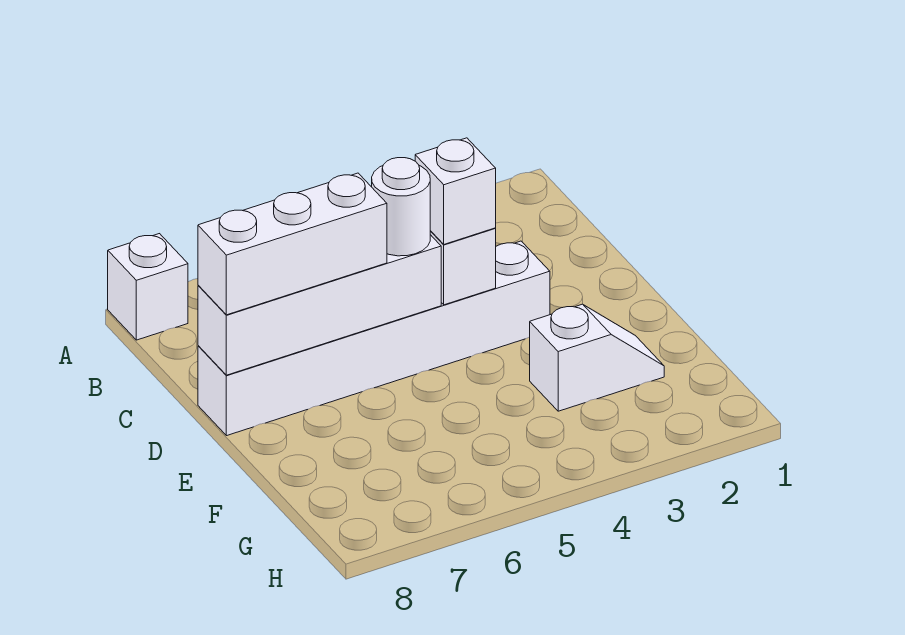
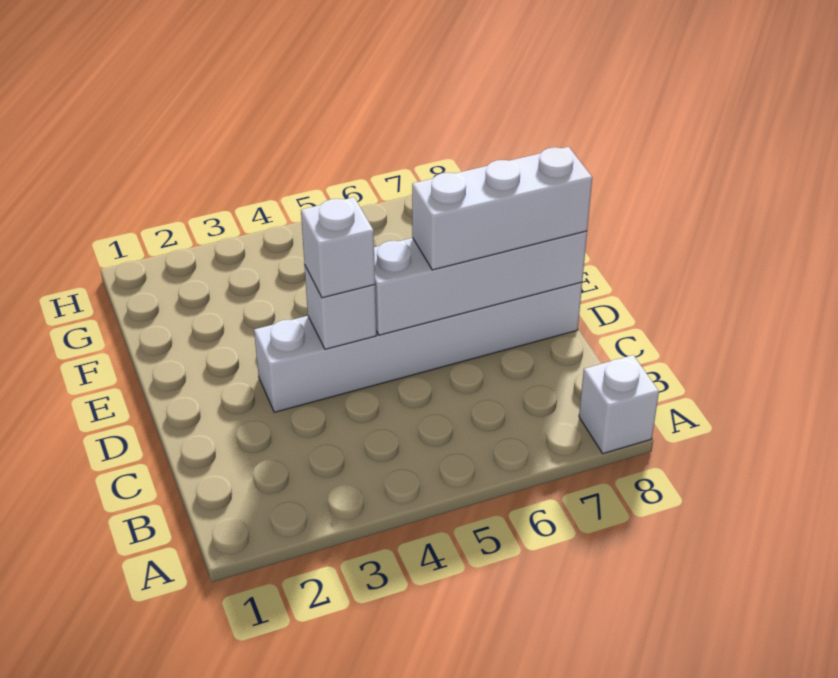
white 1x1 round brick [372,158,430,256] -> none
white 1x2 slope [530,304,664,411] -> none

